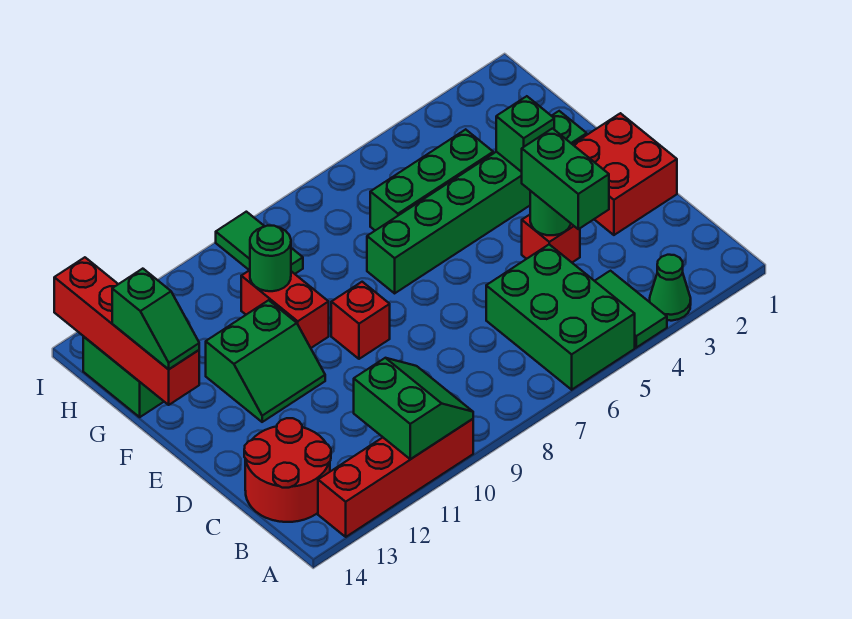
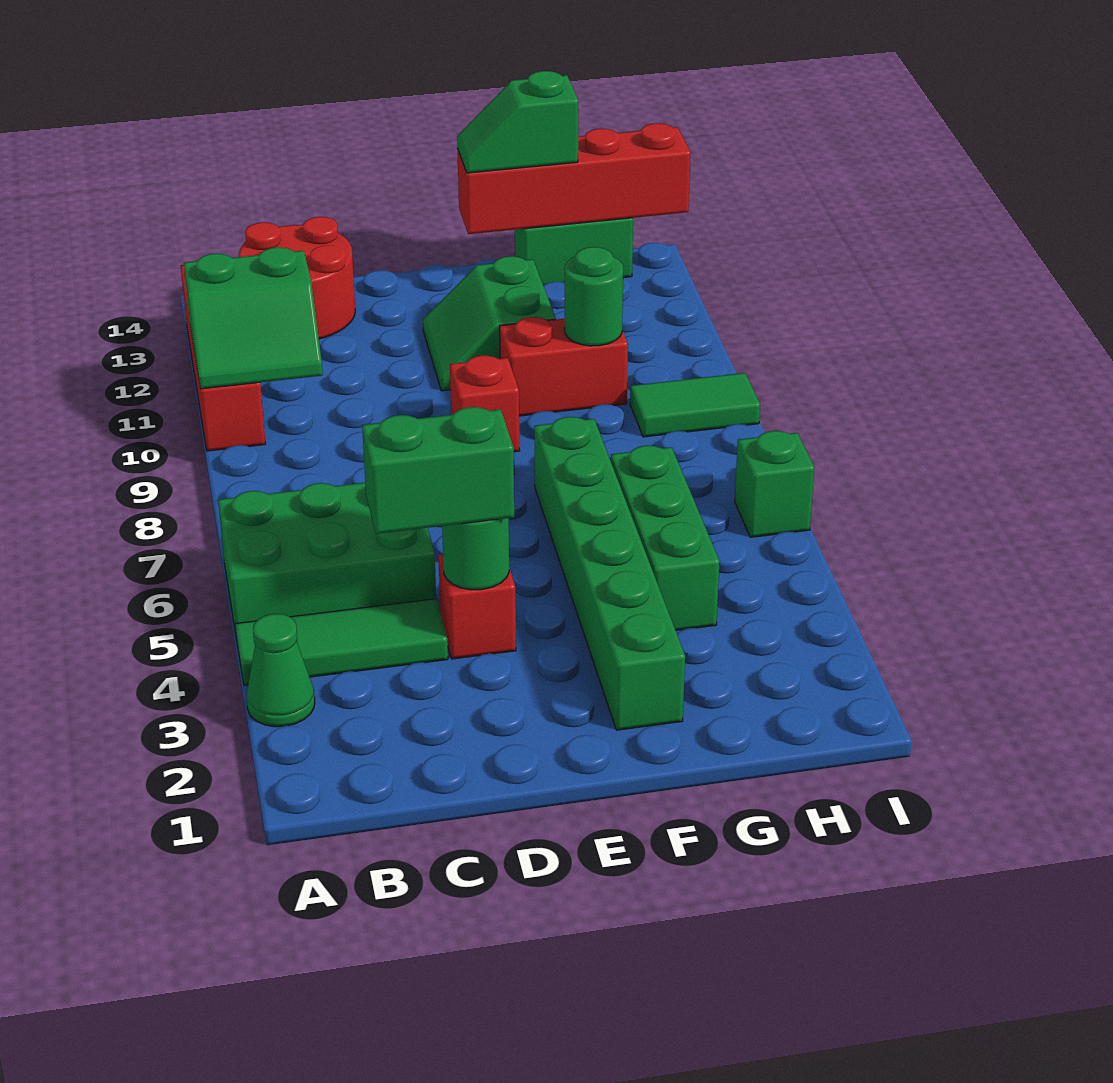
green 1x2 tile [595,271,667,348] -> green 1x3 tile [235,599,448,685]
red 2x2 brick [573,113,677,235] -> none
green 1x1 brick [496,96,554,172] -> green 1x1 brick moved to [735,431,815,537]

